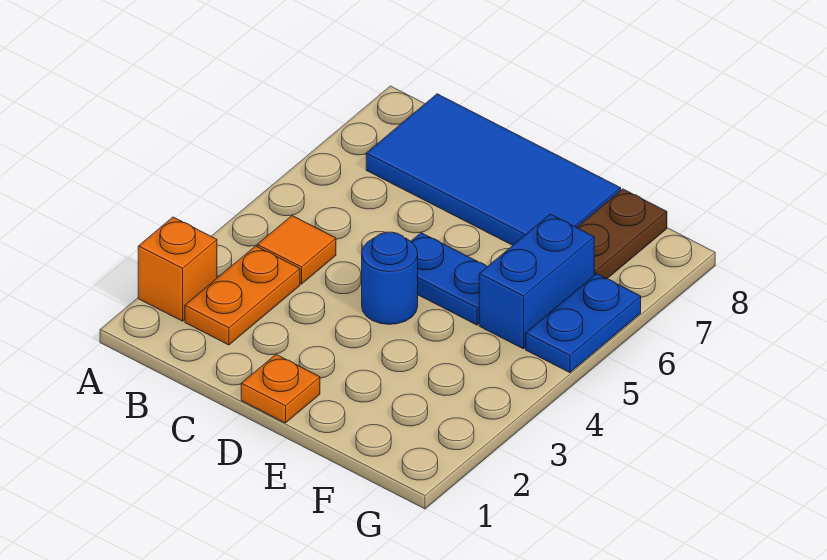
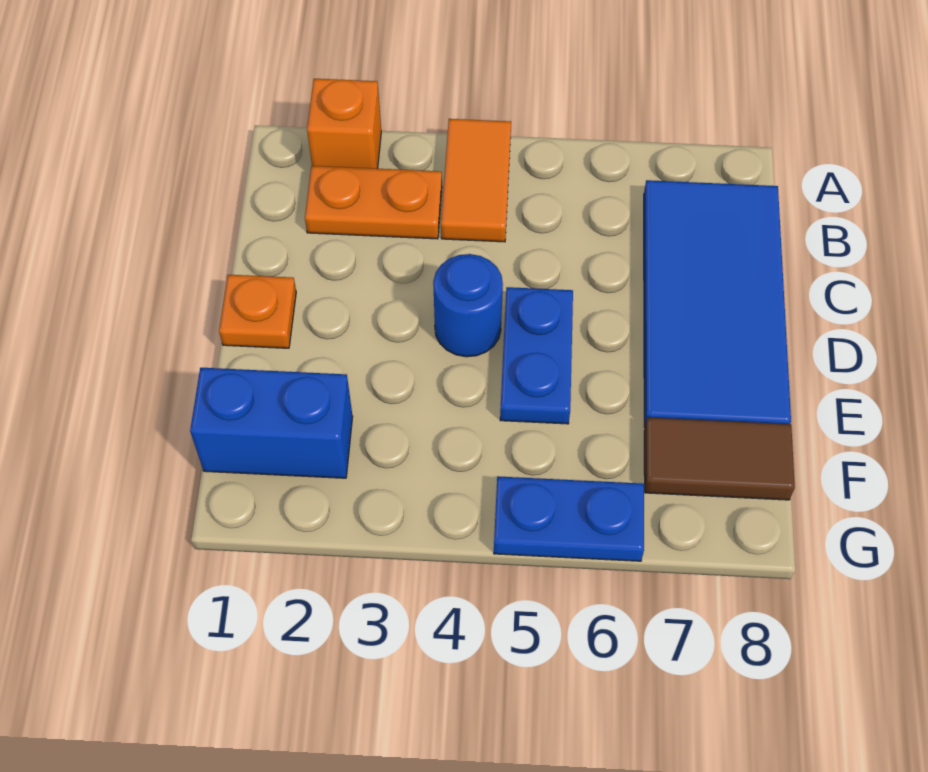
orange 1x1 tile [257,216,336,284] -> orange 1x2 tile [441,119,511,242]
blue 1x2 brick [479,214,594,349] -> blue 1x2 brick moved to [190,368,353,478]
brown 1x2 plate [577,189,667,279] -> brown 1x2 tile [644,417,795,500]

